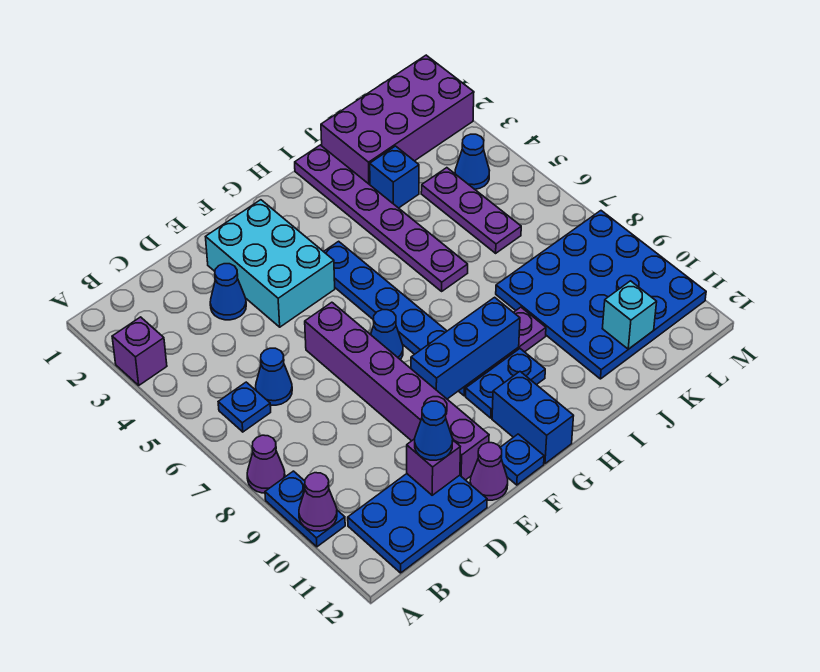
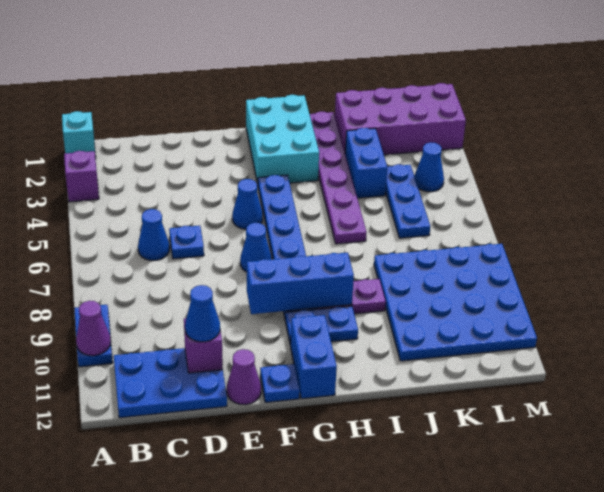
purple 1x1 cone [247,435,285,493] -> none
blue 1x1 plate [218,382,271,432] -> blue 1x1 plate moved to [169,226,204,259]
blue 1x1 cone [210,264,246,320] -> blue 1x1 cone moved to [232,179,263,229]
cyan 2x3 brick [206,200,335,327] -> cyan 2x3 brick moved to [246,95,319,184]
purple 1x6 brick [305,302,489,480] -> none
blue 1x1 brick [370,146,419,208] -> blue 1x2 brick [345,128,387,198]
purple 1x3 plate [421,168,521,253] -> blue 1x3 plate [386,164,430,238]
cyan 1x1 brick [602,281,657,349] -> cyan 1x1 brick moved to [62,111,96,159]

